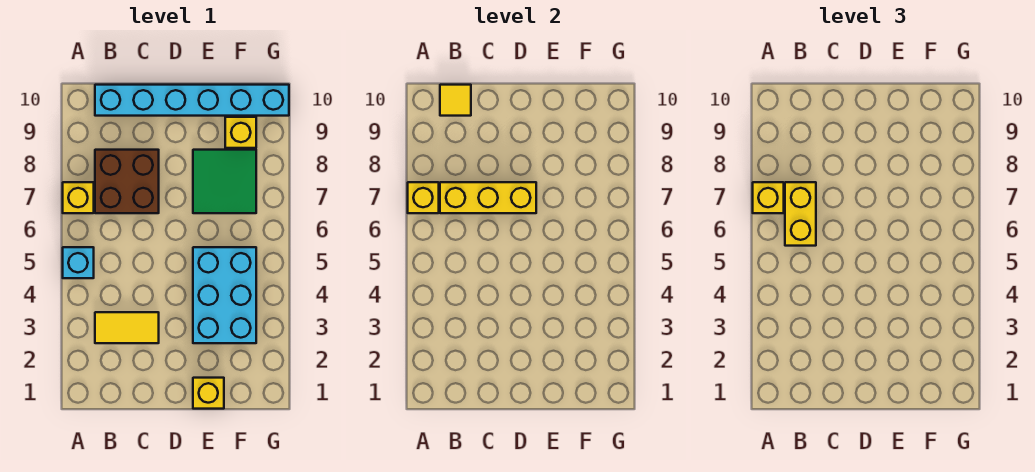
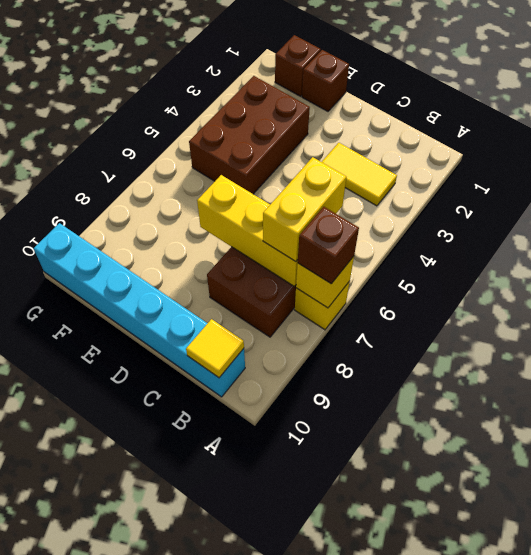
cyan 1x1 brick [63,247,94,278] -> none
yellow 1x1 brick [753,182,784,213] -> brown 1x1 brick [298,207,359,284]
yellow 1x1 brick [193,378,224,409] -> brown 1x1 brick [302,50,349,111]
cyan 2x3 brick [193,247,256,343] -> brown 2x3 brick [189,76,310,194]
green 2x2 tile [193,150,256,213] -> none
none -> brown 1x1 brick [275,35,321,96]
yellow 1x1 brick [225,117,256,148] -> none

